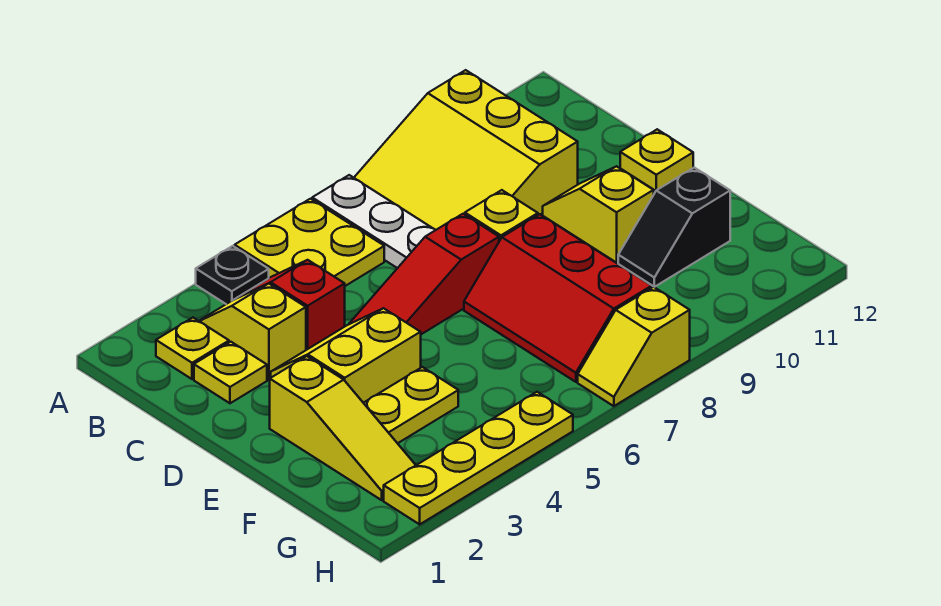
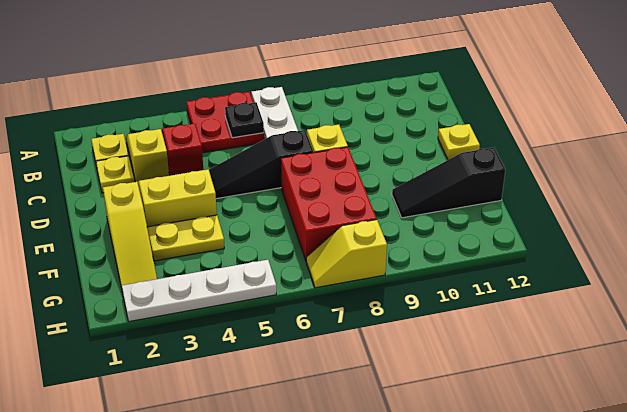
black 1x1 plate [196,246,269,304] -> black 1x1 plate moved to [225,102,264,138]
yellow 2x2 plate [235,199,384,286] -> red 2x2 plate [186,92,264,153]
yellow 3x3 slope [354,70,578,230] -> none
red 1x3 slope [348,214,499,334] -> black 1x3 slope [209,130,313,199]
yellow 1x2 slope [543,166,654,263] -> none
red 2x3 slope [464,214,652,382] -> red 2x3 brick [281,147,377,260]
black 1x2 slope [618,168,730,287] -> black 1x3 slope [392,148,505,218]
yellow 1x4 plate [384,392,573,524] -> white 1x4 plate [122,260,276,322]

